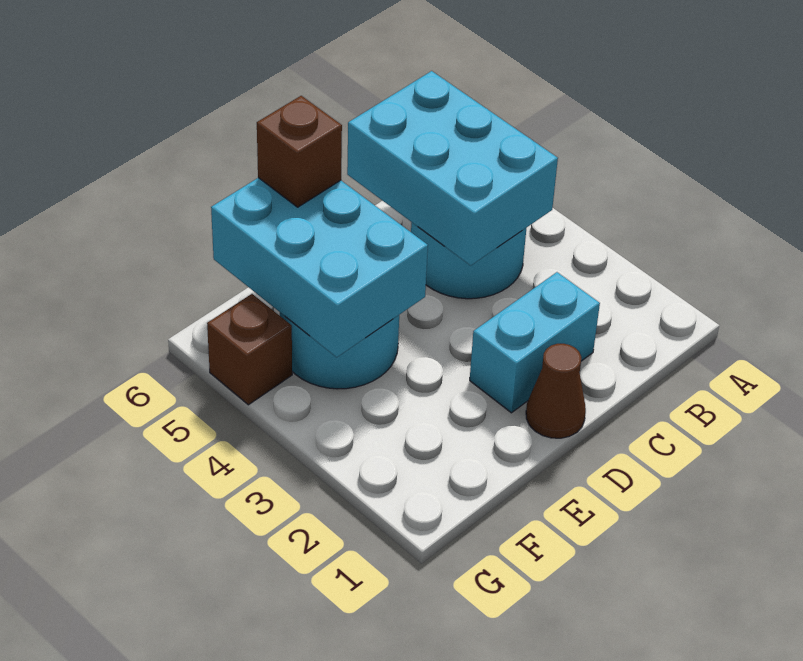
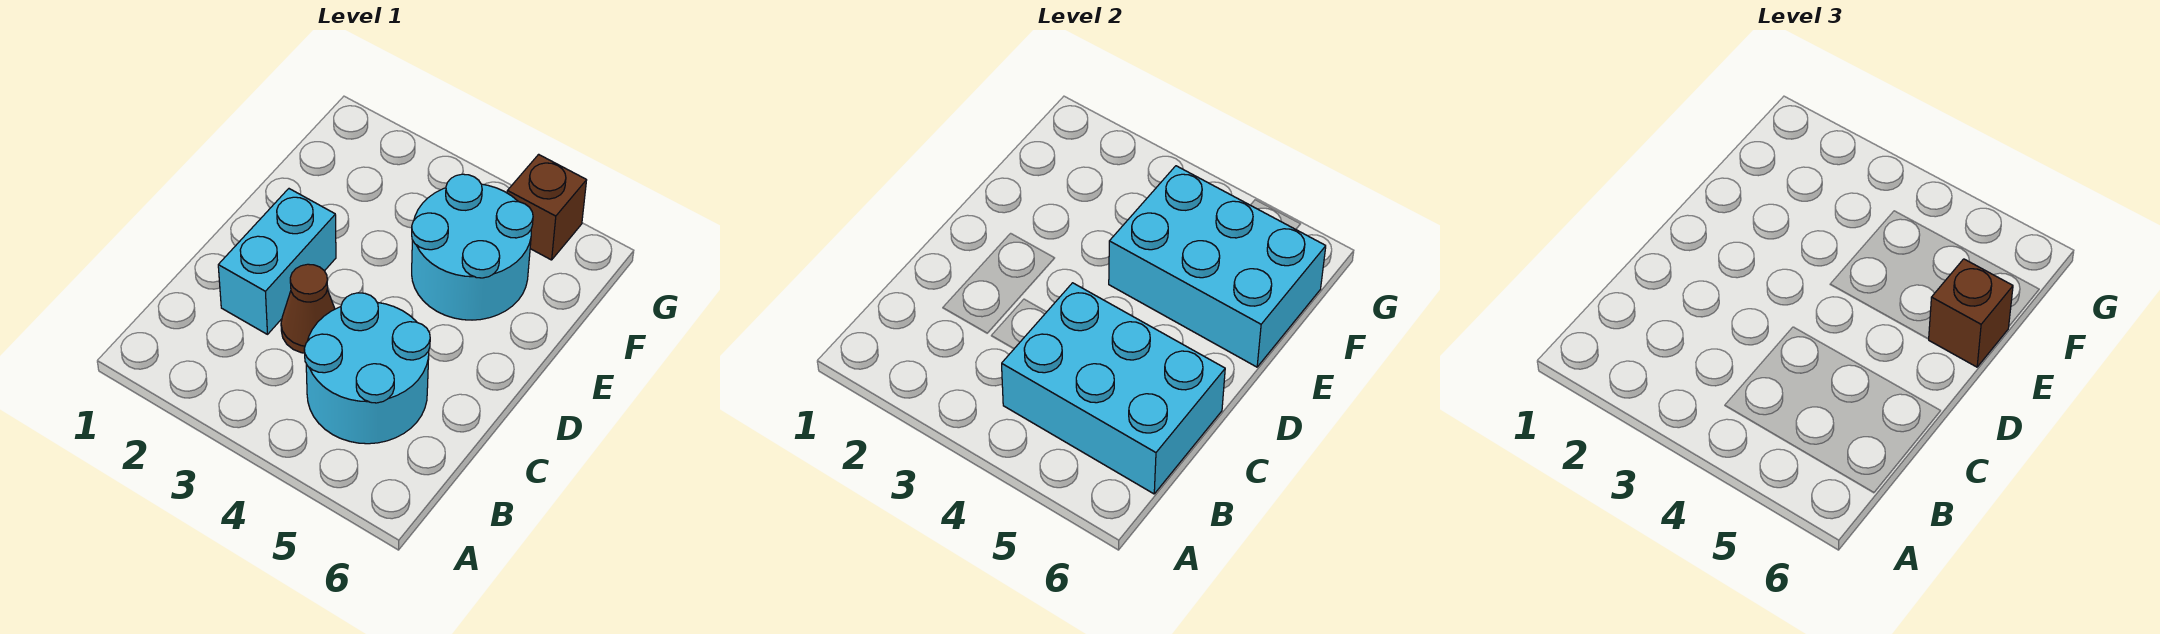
brown 1x1 cone [526,344,586,438] -> brown 1x1 cone moved to [281,264,335,353]

